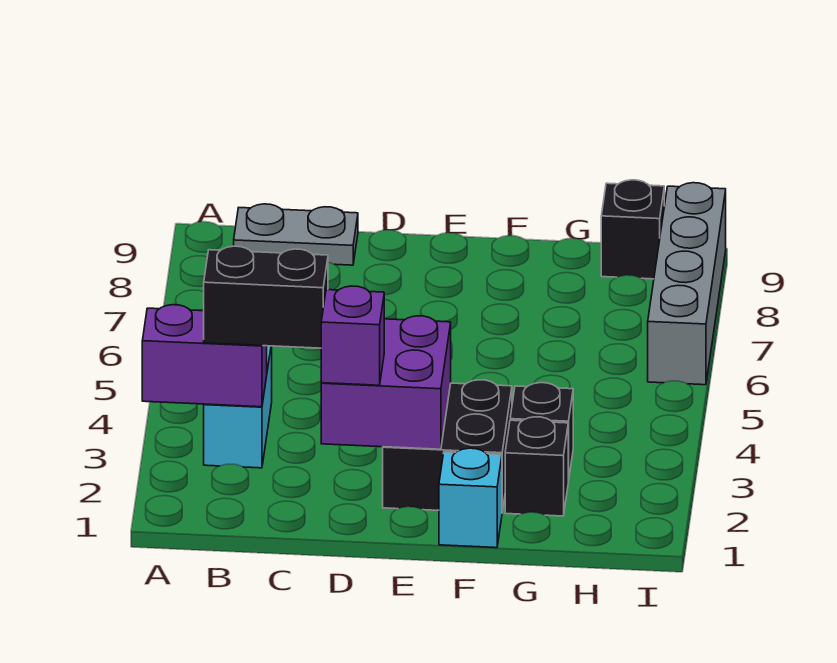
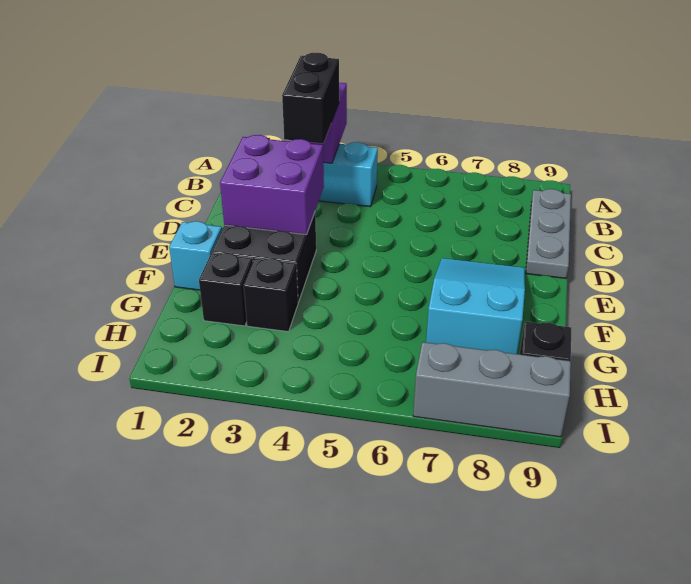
grey 1x2 plate [234,204,358,265] -> grey 1x3 plate [526,189,571,278]
purple 1x1 brick [321,286,384,385] -> none
none -> cyan 2x3 slope [426,258,525,354]
grey 1x4 brick [648,183,726,385] -> grey 1x3 brick [413,342,571,437]

